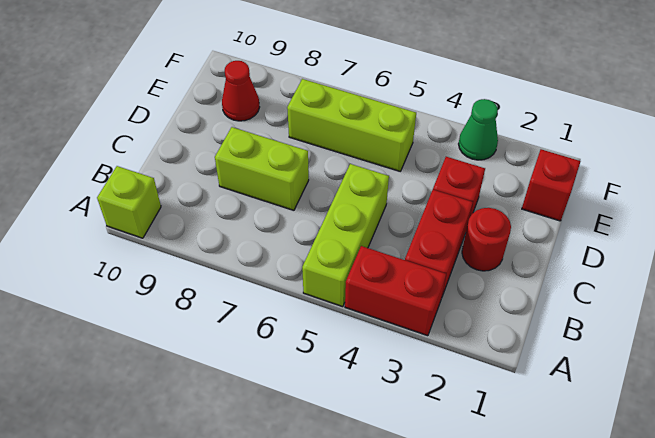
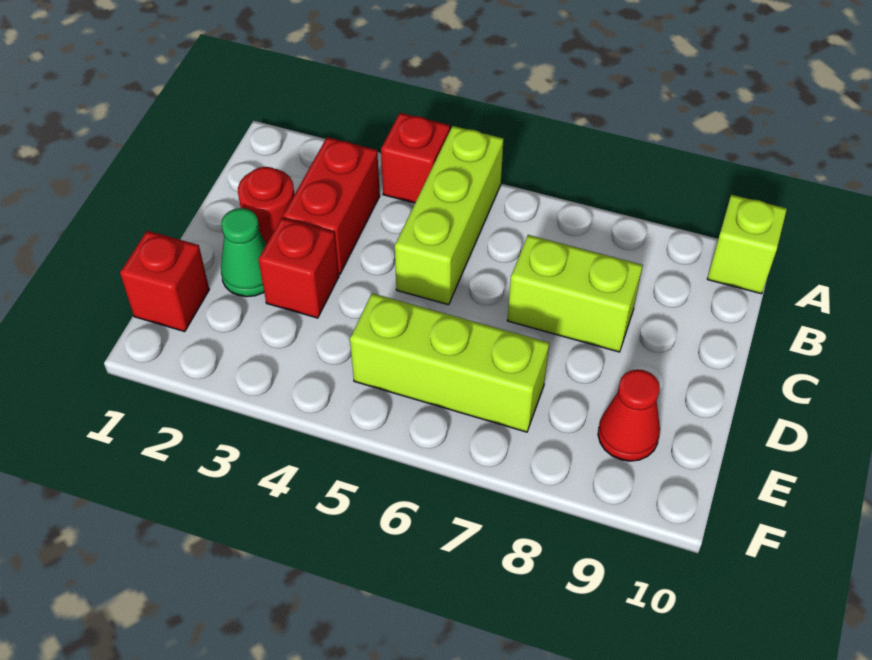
red 1x2 brick [345,246,446,336] -> red 1x1 brick [381,113,450,203]
green 1x1 cone [459,99,498,160] -> green 1x1 cone moved to [221,208,266,297]

